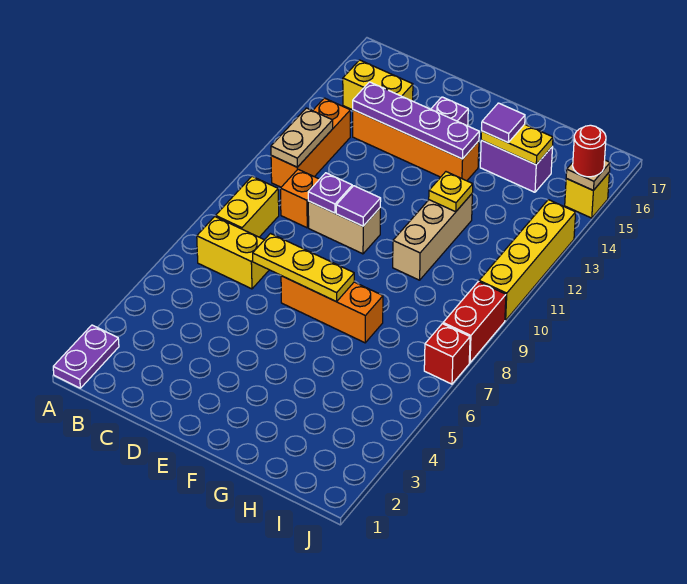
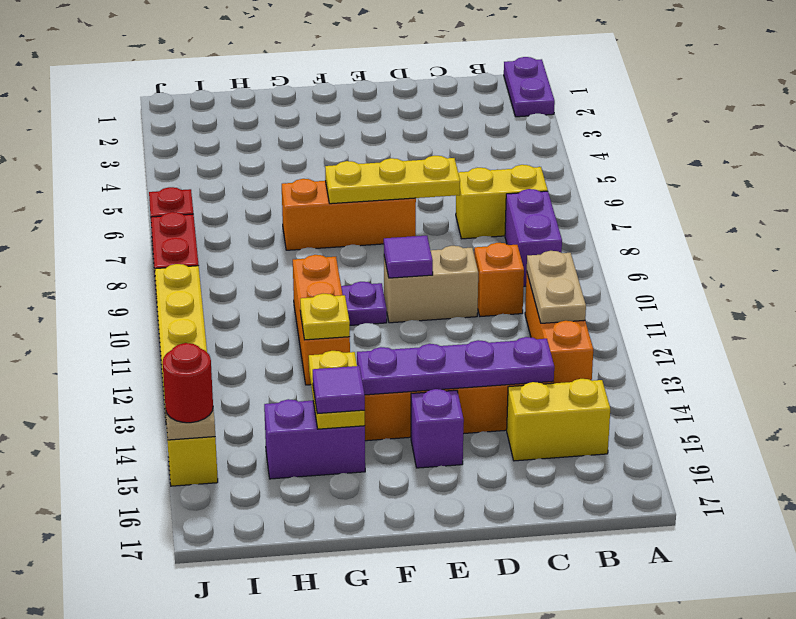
yellow 1x2 brick [216,176,279,237] -> purple 1x2 brick [505,189,562,286]
purple 1x1 plate [308,173,352,213] -> purple 1x1 plate moved to [341,282,387,325]
tan 1x3 brick [393,193,473,280] -> orange 1x3 brick [293,255,350,385]
yellow 1x2 plate [481,124,553,165] -> yellow 1x2 plate turned to [309,351,365,429]

